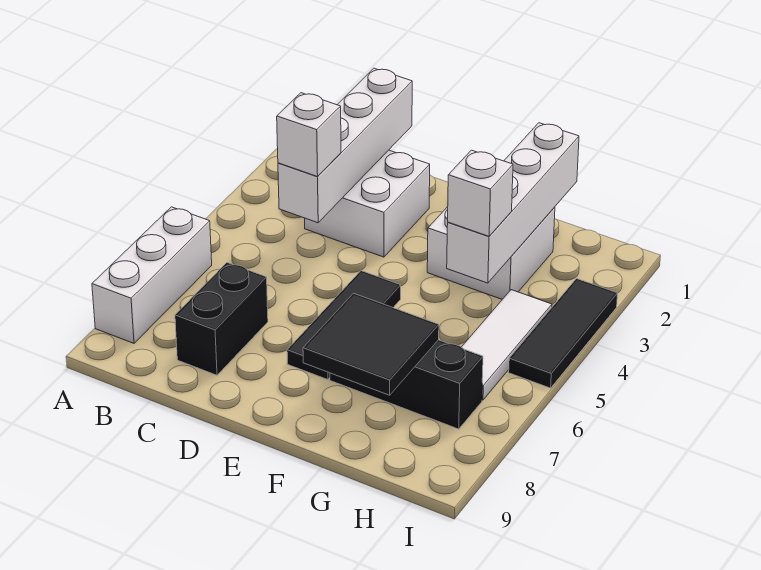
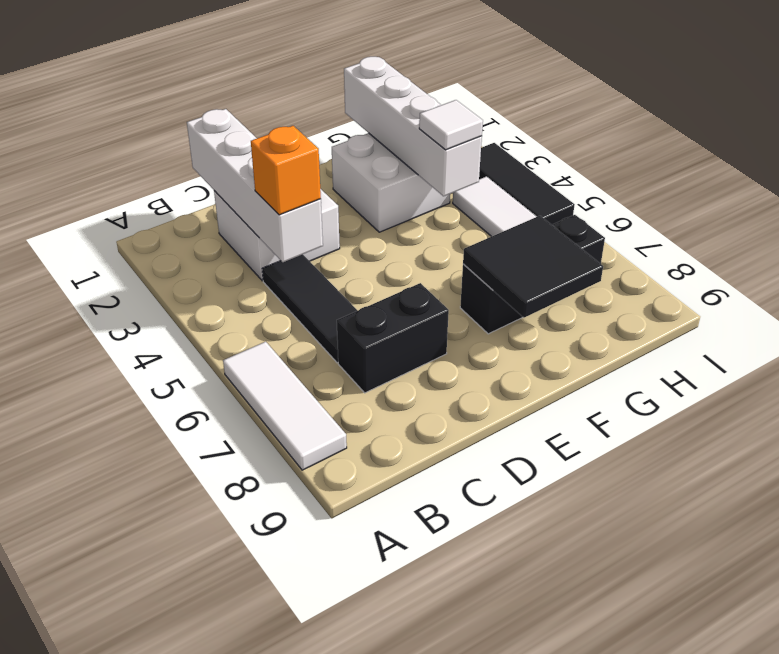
white 1x3 brick [92,207,212,343] -> white 1x3 tile [223,342,347,470]
white 1x1 brick [277,93,341,177] -> orange 1x1 brick [251,126,321,215]
black 1x2 brick [175,263,268,375] -> black 1x2 brick turned to [337,283,449,393]
black 1x3 tile [287,271,401,380] -> black 1x3 tile moved to [262,254,358,363]
white 1x1 brick [448,150,513,236] -> white 1x1 tile [419,100,483,150]

